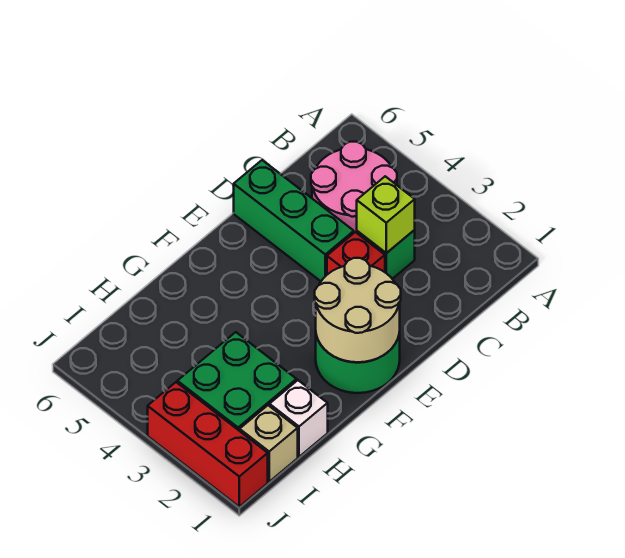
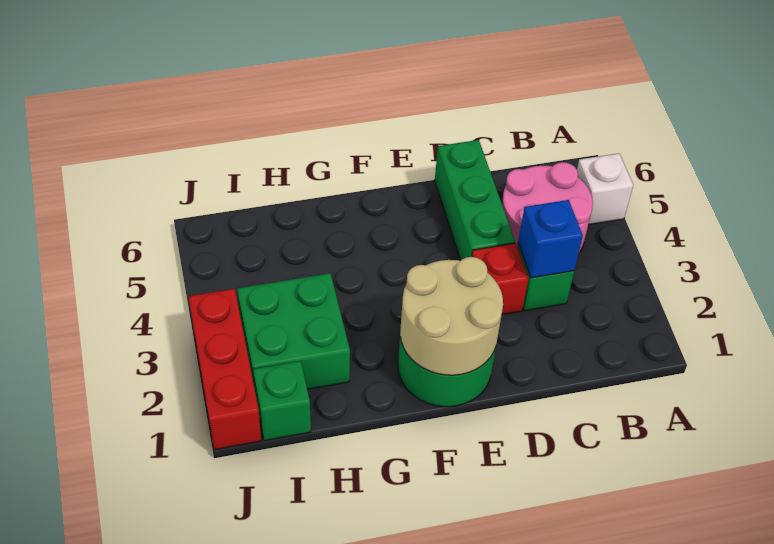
lime 1x1 brick [357,176,415,253] -> blue 1x1 brick [518,200,583,278]
white 1x1 brick [269,380,328,457] -> white 1x1 brick moved to [577,153,633,225]
tan 1x1 brick [240,405,298,482] -> green 1x1 brick [253,361,311,441]

